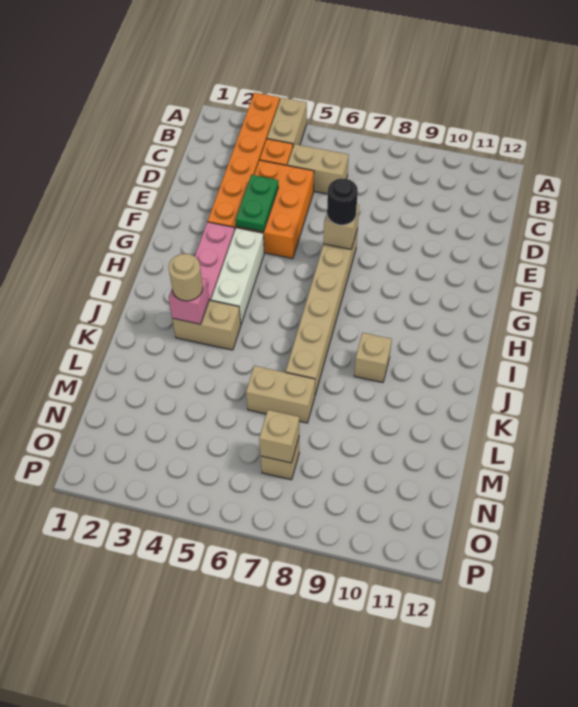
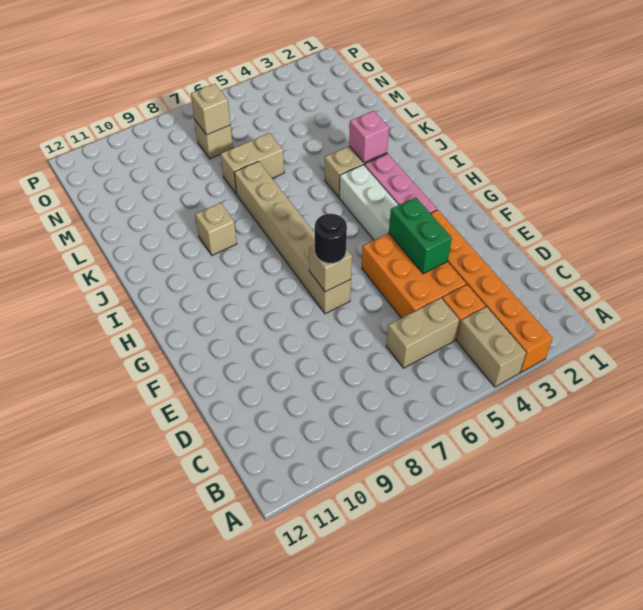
green 1x2 plate [236,175,278,232] -> green 1x2 brick [389,197,452,274]
tan 1x1 round brick [169,254,203,301] -> none

